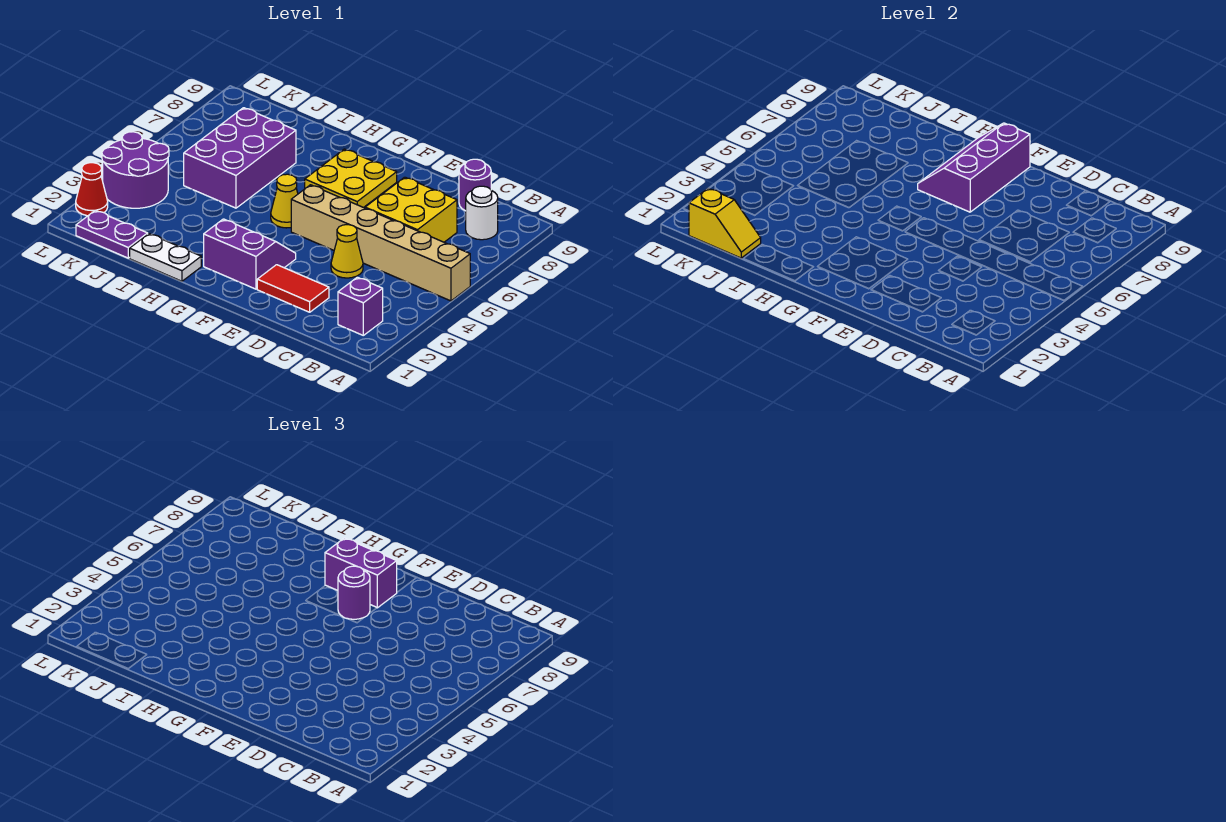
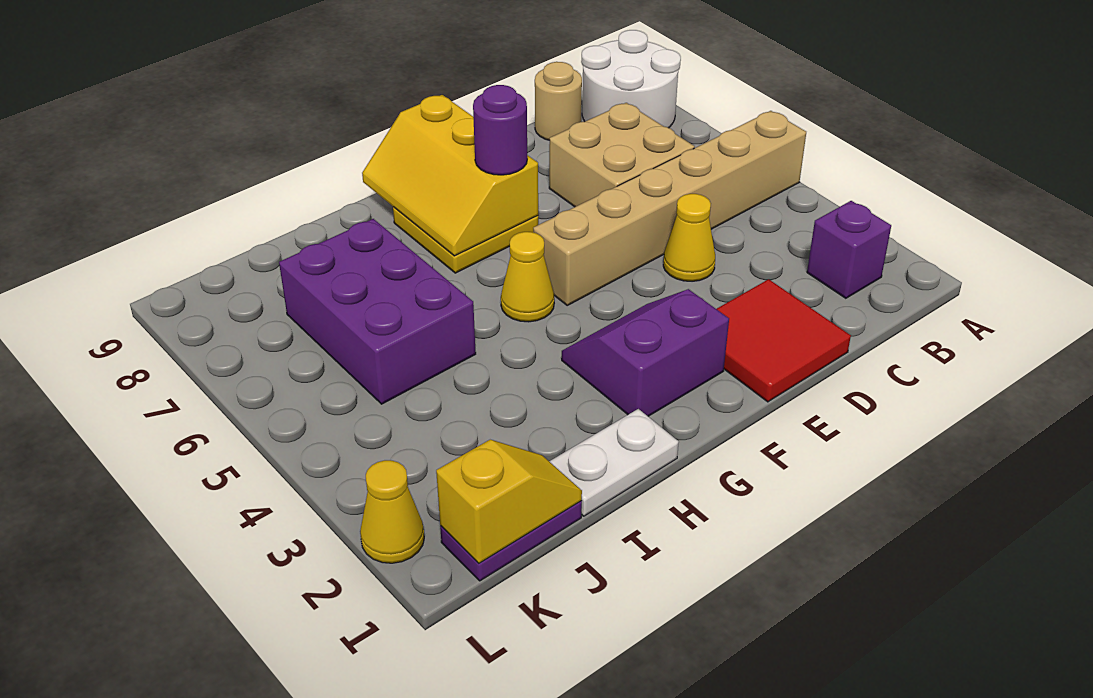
white 1x1 round brick [466,186,498,240] -> white 2x2 round brick [581,30,681,128]
yellow 2x2 brick [365,177,457,242] -> tan 2x2 brick [549,103,695,207]
purple 1x1 round brick [459,159,491,211] -> tan 1x1 round brick [535,62,582,140]
red 1x2 tile [257,265,329,312] -> red 2x2 tile [717,279,851,402]
purple 2x3 slope [918,123,1030,212] -> yellow 2x3 slope [362,95,538,256]
purple 1x2 brick [325,538,397,608] -> none
purple 2x2 round brick [102,132,169,208] -> none
red 1x1 cone [76,163,108,216] -> yellow 1x1 cone [360,460,424,563]

